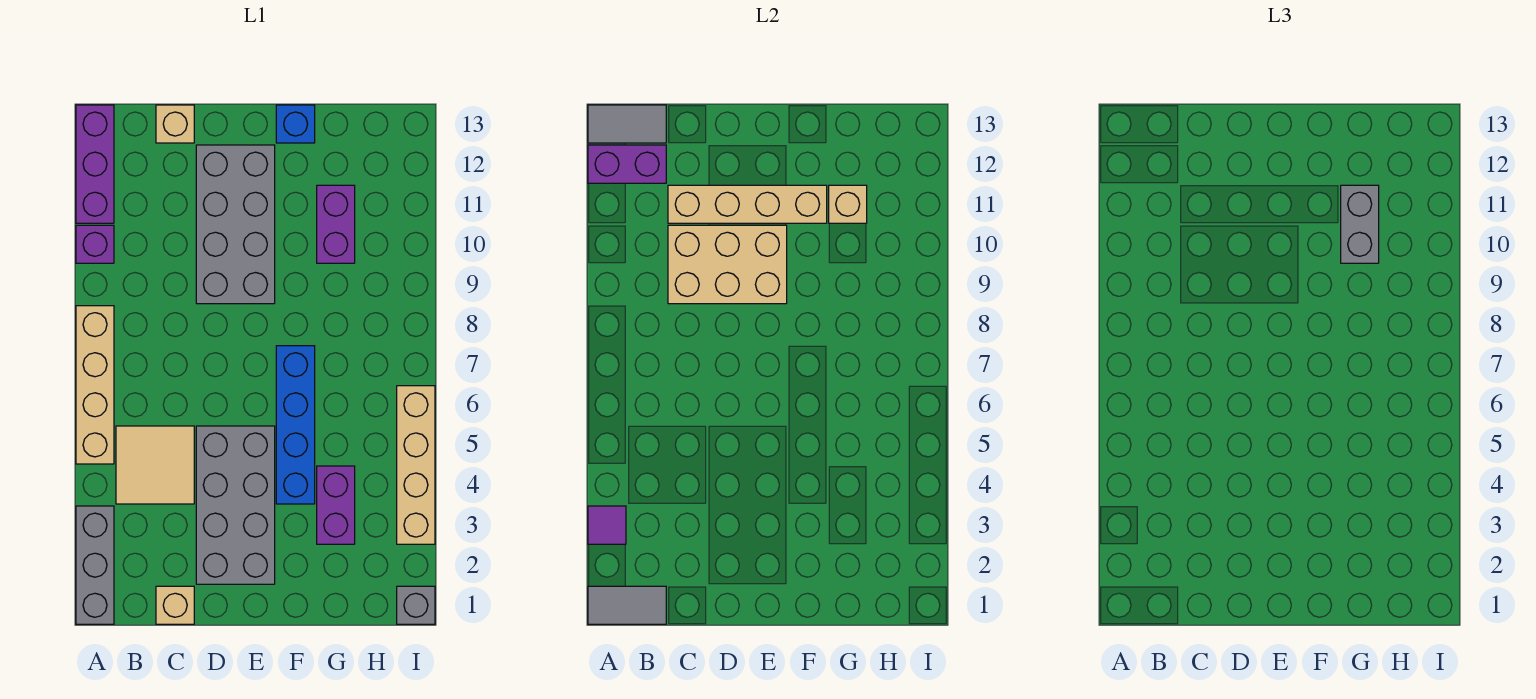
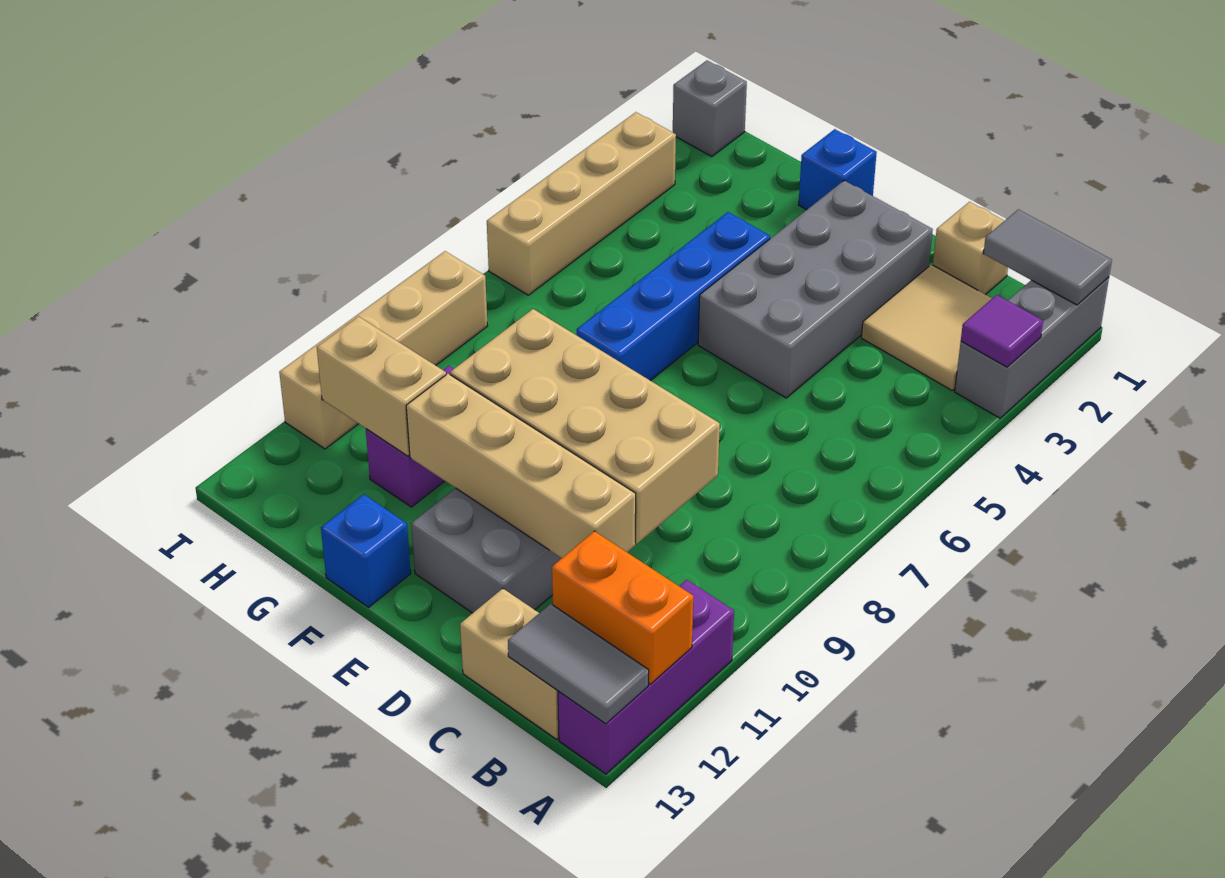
tan 1x4 brick [76,306,114,464] -> tan 1x4 brick moved to [279,251,488,449]
purple 1x1 brick [76,225,114,263] -> none
purple 1x2 brick [588,145,666,183] -> orange 1x2 brick [552,531,693,684]
tan 2x2 tile [116,426,194,504] -> tan 2x2 tile moved to [861,265,992,390]
tan 2x3 brick [668,225,787,304] -> tan 2x4 brick [450,309,720,544]
tan 1x1 brick [156,105,194,143] -> tan 1x2 brick [460,589,559,739]
none -> blue 1x1 brick [799,129,877,210]
purple 1x2 brick [317,466,355,544] -> none
grey 1x2 brick [1341,185,1379,263] -> none
tan 1x1 brick [829,185,867,223] -> tan 1x2 brick [317,316,446,456]

